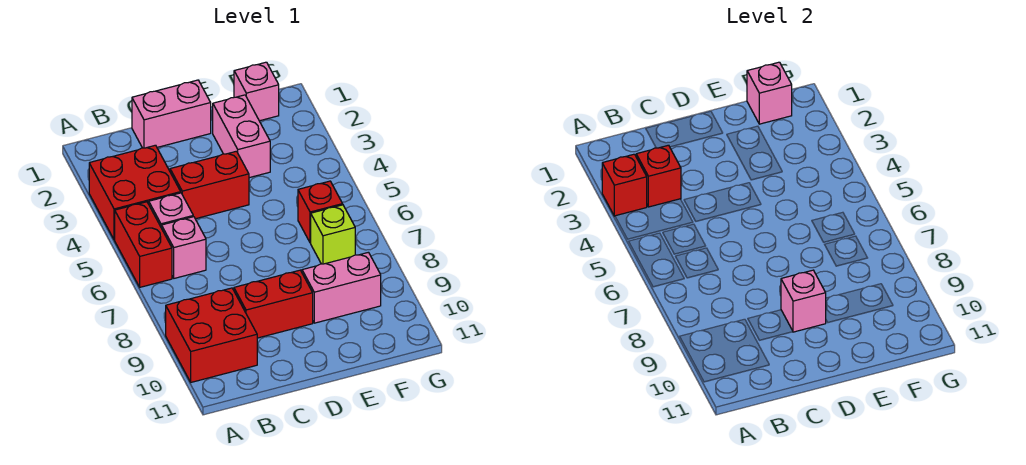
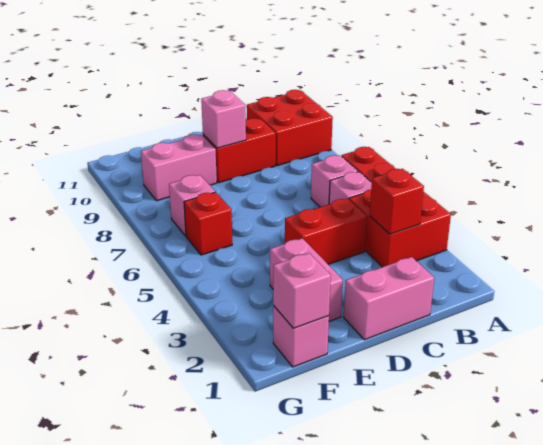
red 1x1 brick [602,154,647,216] -> none
lime 1x1 brick [311,205,355,264] -> pink 1x1 brick [169,175,215,236]

